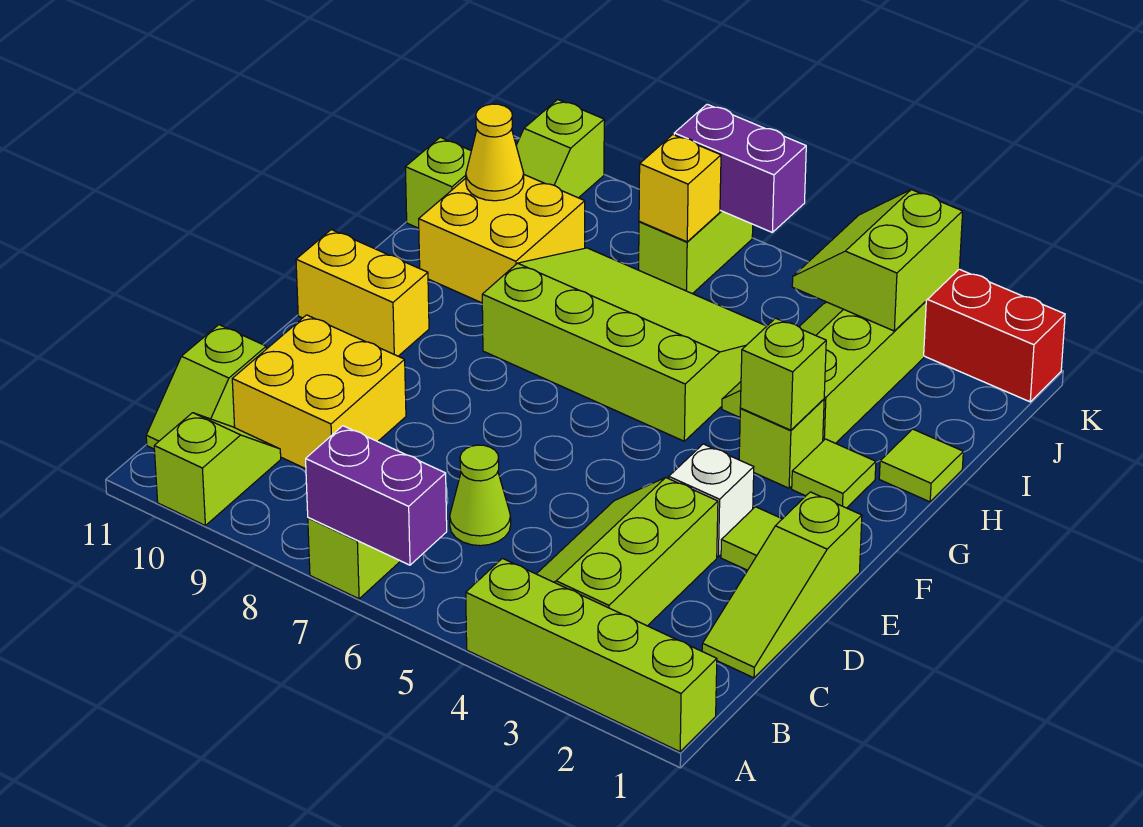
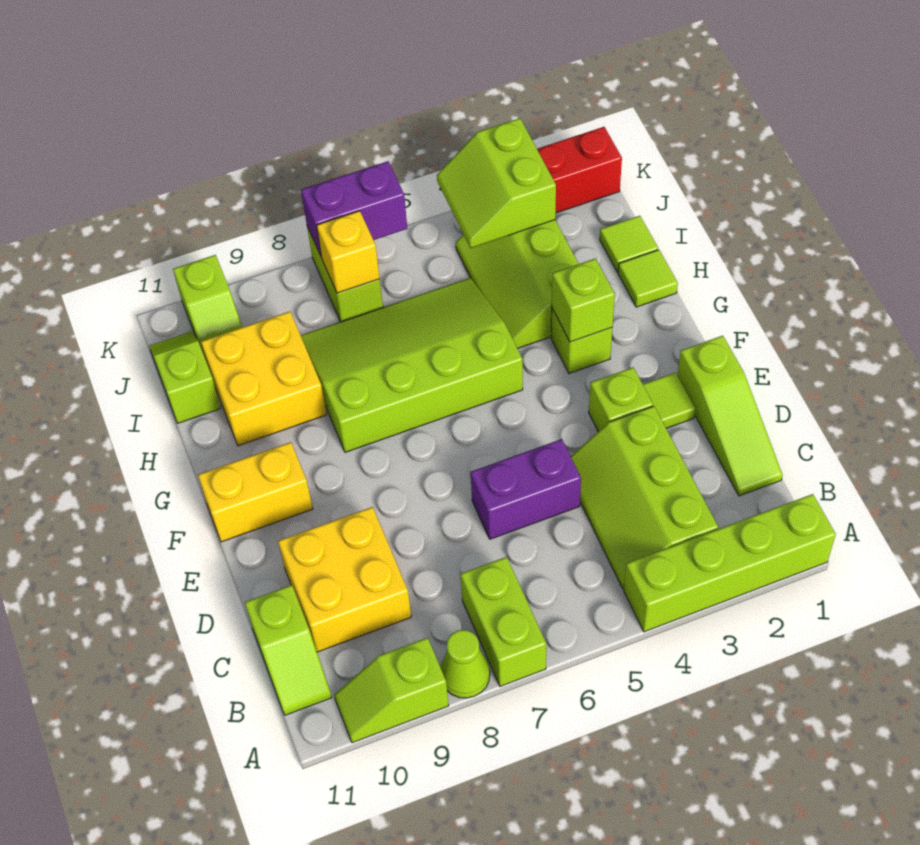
purple 1x2 brick [306,426,447,565] -> purple 1x2 brick moved to [471,439,581,539]
lime 1x2 slope [154,413,281,525] -> lime 1x2 slope turned to [334,638,449,743]
lime 1x1 cone [450,445,511,546] -> lime 1x1 cone moved to [440,630,490,698]
white 1x1 brick [669,444,754,557] -> lime 1x1 brick [589,367,653,432]
lime 1x1 tile [792,439,876,508] -> lime 1x1 tile moved to [600,216,658,272]
yellow 1x1 cone [466,104,524,201] -> none

